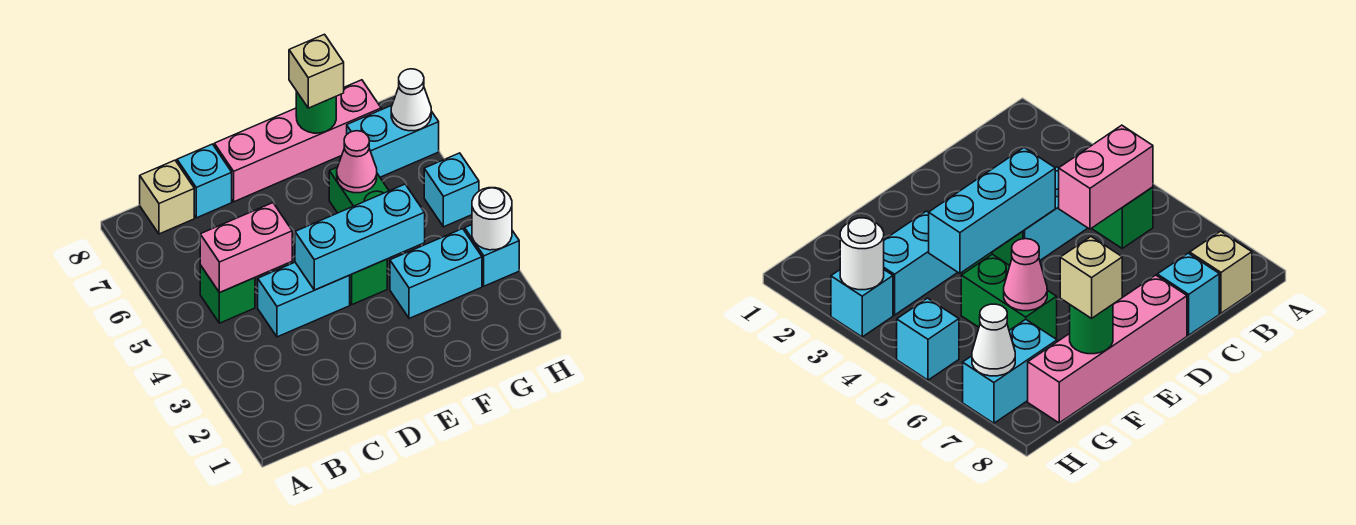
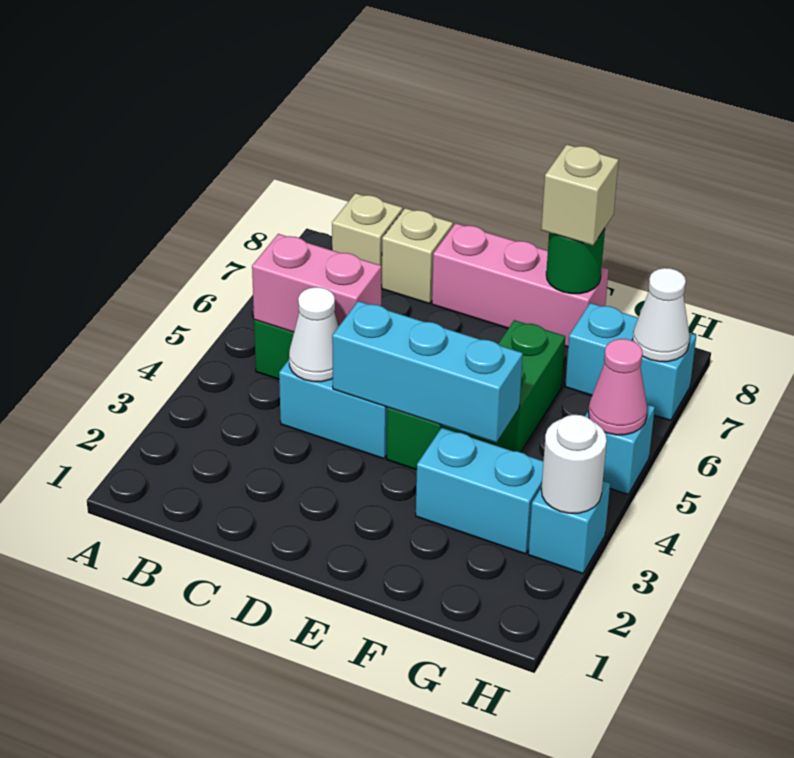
none -> white 1x1 cone [289,287,339,382]
cyan 1x1 brick [177,144,232,218] -> tan 1x1 brick [381,208,453,303]
pink 1x4 brick [214,80,381,202] -> pink 1x3 brick [432,223,609,347]
pink 1x1 cone [337,131,377,193] -> pink 1x1 cone moved to [588,339,647,435]

